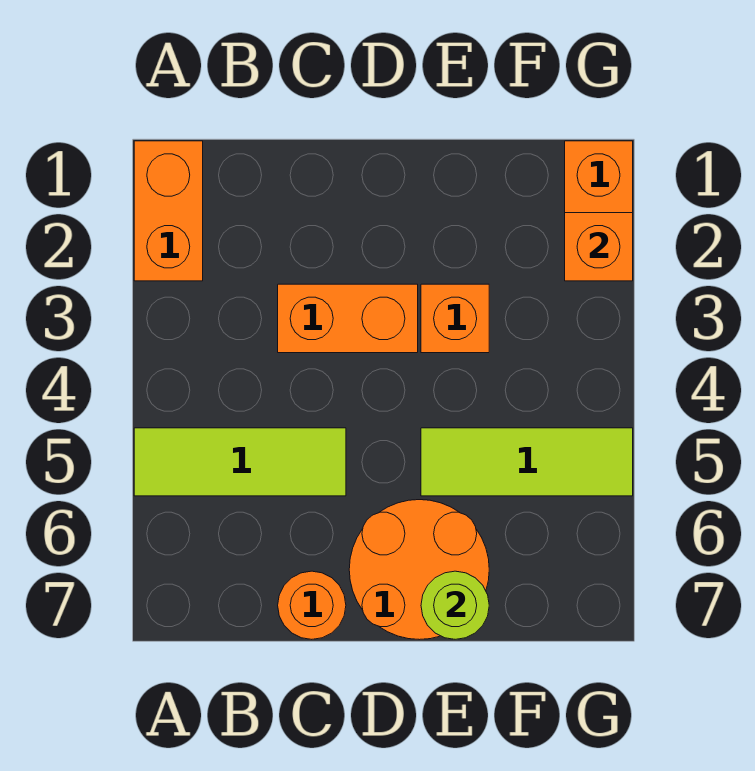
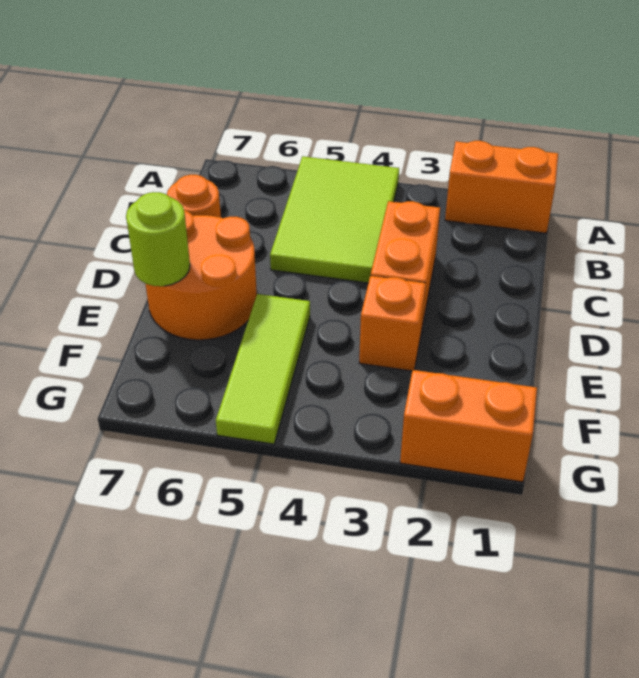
lime 1x3 tile [134,428,346,496] -> lime 2x3 tile [270,156,399,283]
orange 1x1 brick [565,213,633,281] -> none

